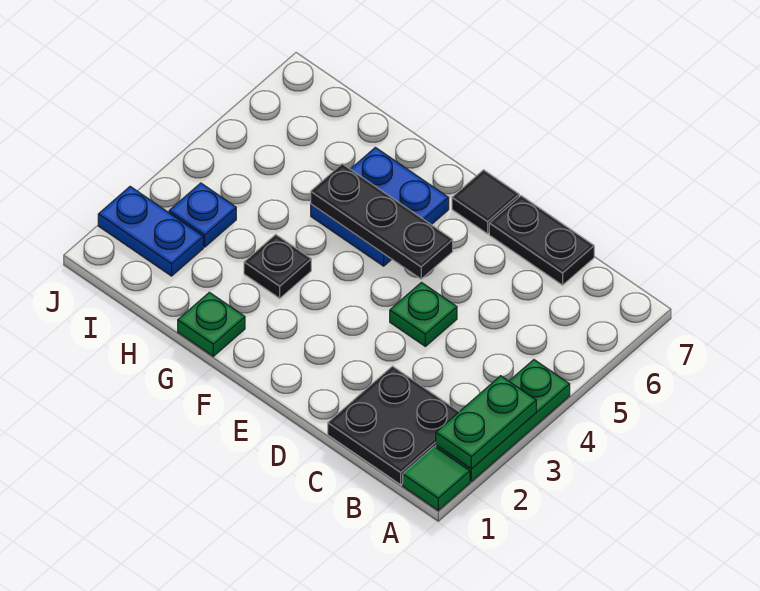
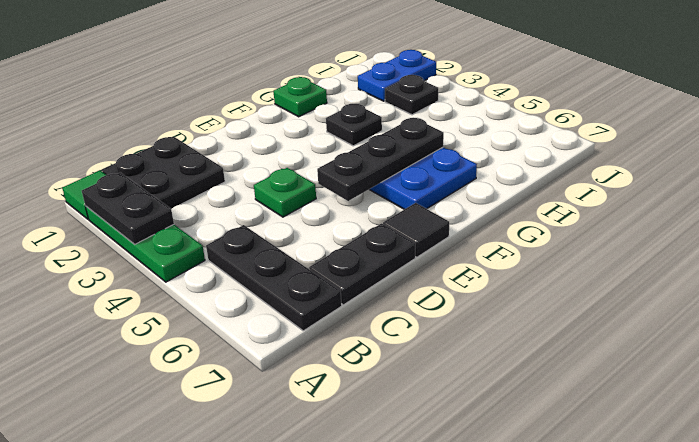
green 1x2 plate [436,376,536,469] -> black 1x2 plate [82,173,174,244]
none -> black 1x3 plate [206,225,342,331]
blue 1x1 plate [169,183,236,247] -> black 1x1 plate [385,75,438,115]

